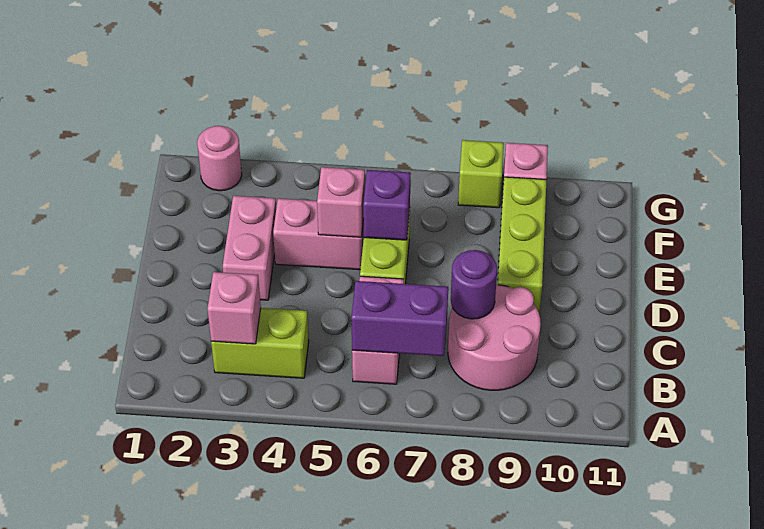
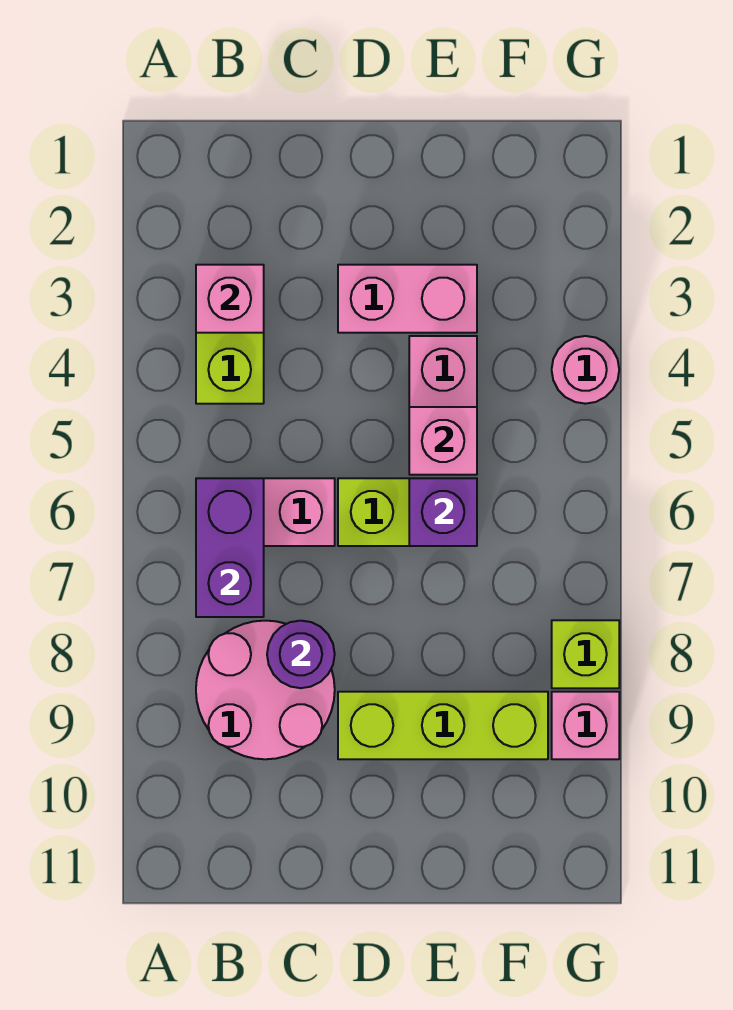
pink 1x1 round brick [197,126,242,191] -> pink 1x1 round brick moved to [552,336,619,404]

